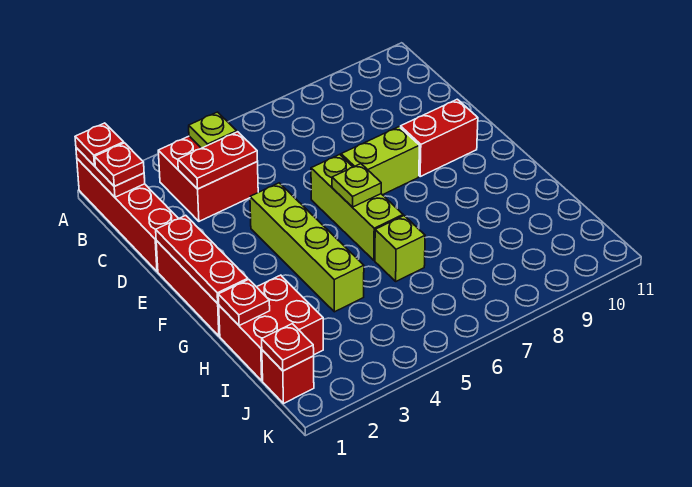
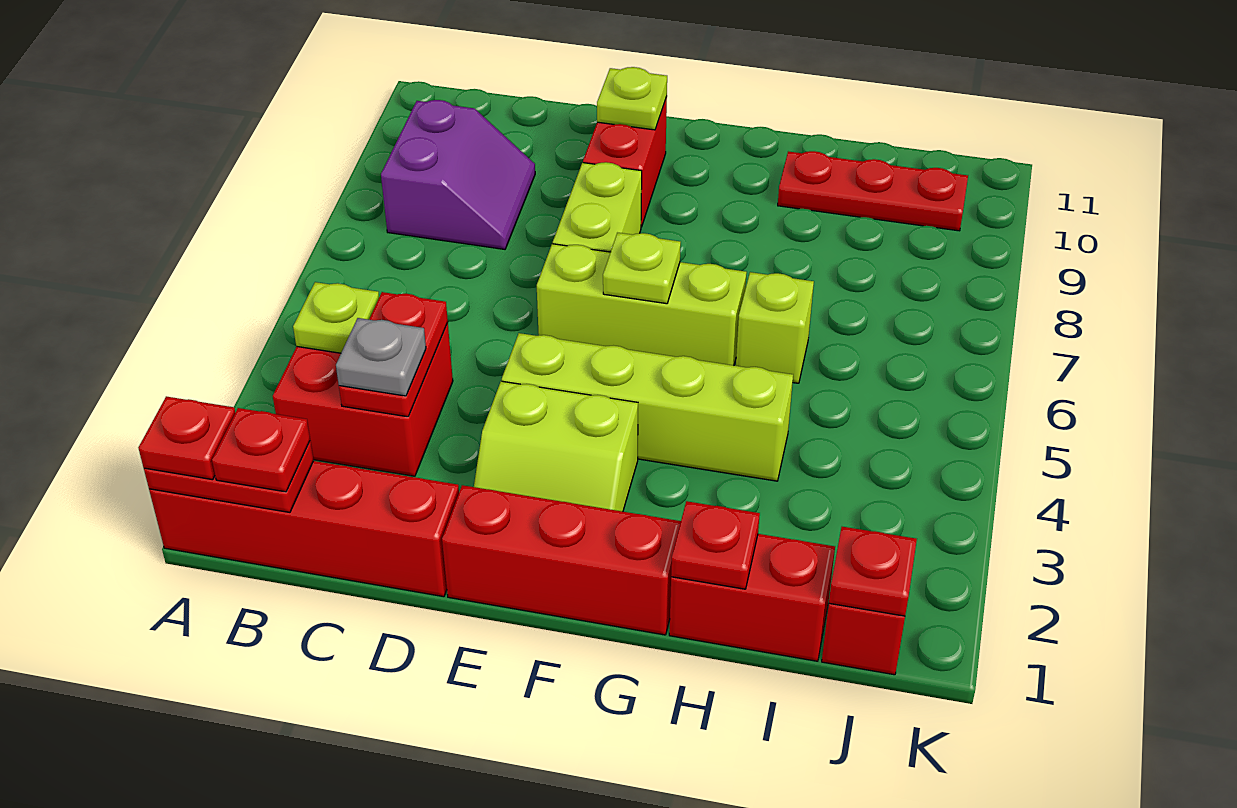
none -> purple 2x2 slope [381,100,535,249]
none -> grey 1x1 plate [336,318,426,396]
red 1x3 plate [156,215,248,303] -> red 1x3 plate moved to [778,151,968,231]
none -> lime 2x2 slope [474,381,638,512]
none -> lime 1x1 plate [597,67,667,130]
red 2x2 brick [219,275,323,381] -> red 1x2 brick [669,534,835,661]

